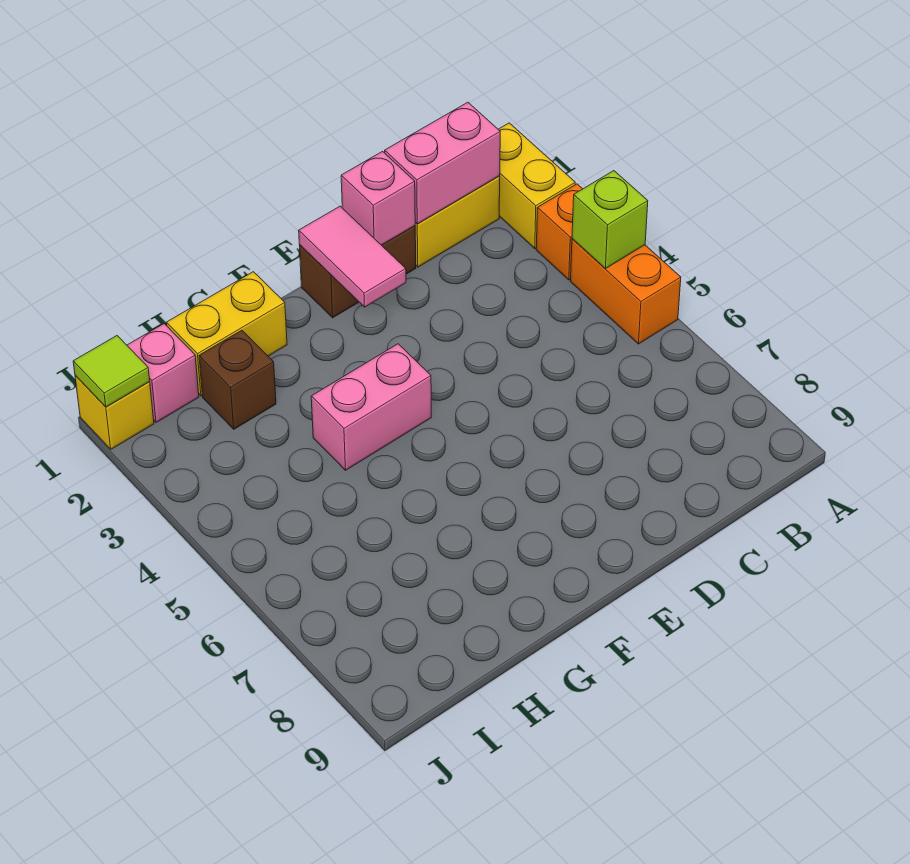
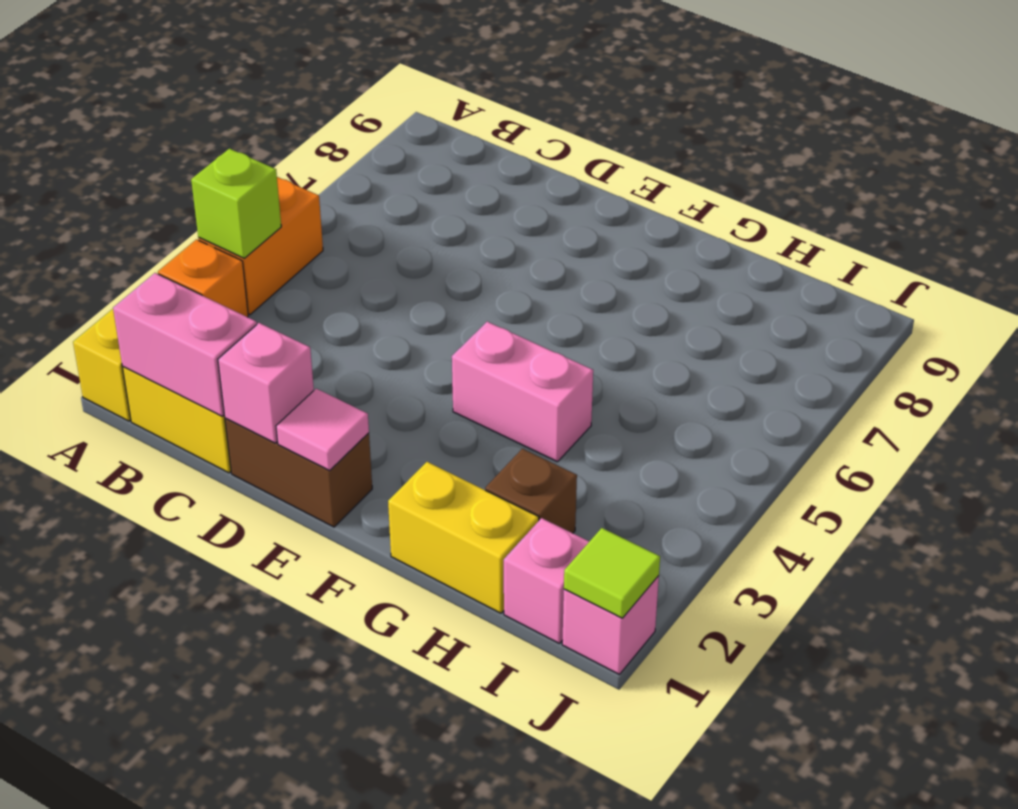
pink 1x2 tile [299,206,406,307] -> pink 1x1 tile [276,389,369,471]
yellow 1x1 brick [75,376,154,449] -> pink 1x1 brick [562,576,659,674]

